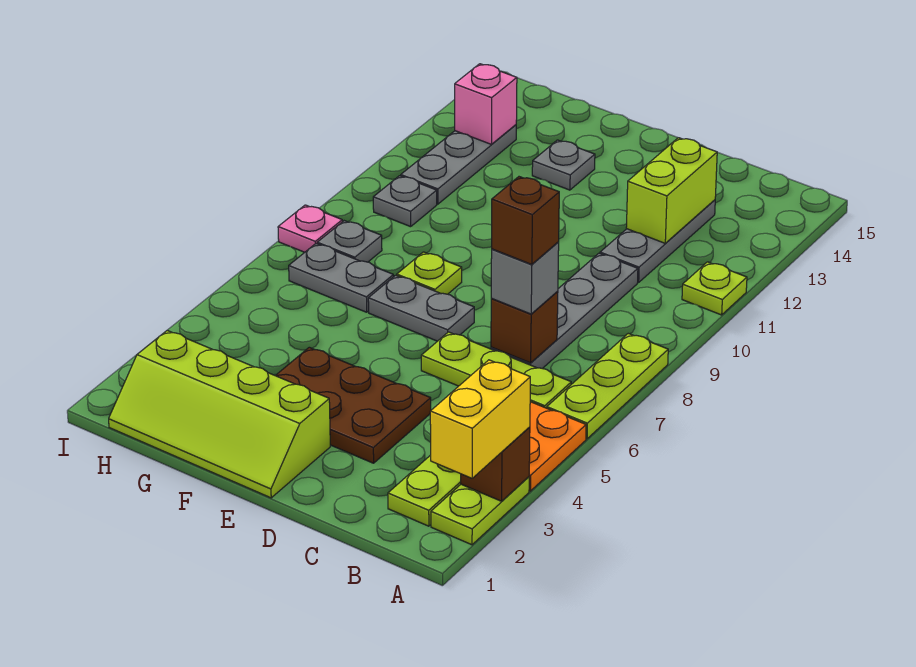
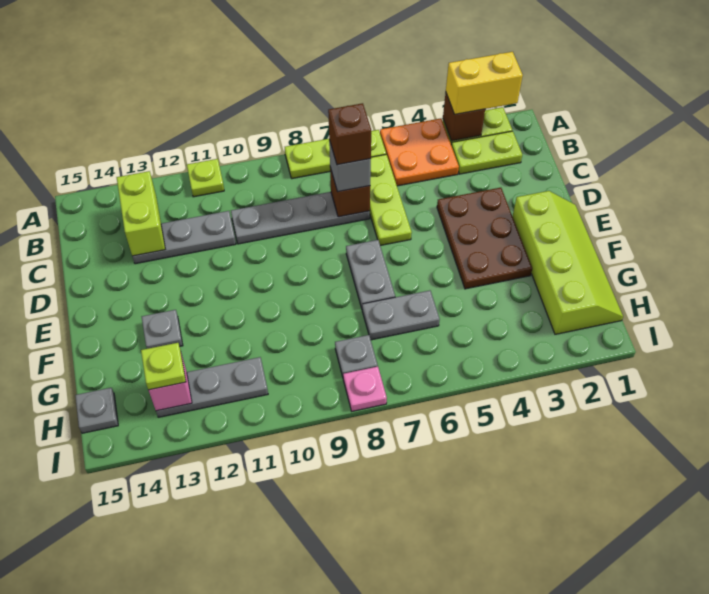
lime 1x2 brick [626,138,717,243] -> lime 1x2 brick turned to [117,171,165,256]
lime 1x1 plate [397,252,462,294] -> lime 1x1 plate moved to [141,343,186,390]
grey 1x2 plate [289,244,394,312] -> grey 1x2 plate turned to [362,290,440,340]
grey 1x1 plate [373,176,437,227] -> grey 1x1 plate moved to [75,388,118,433]

